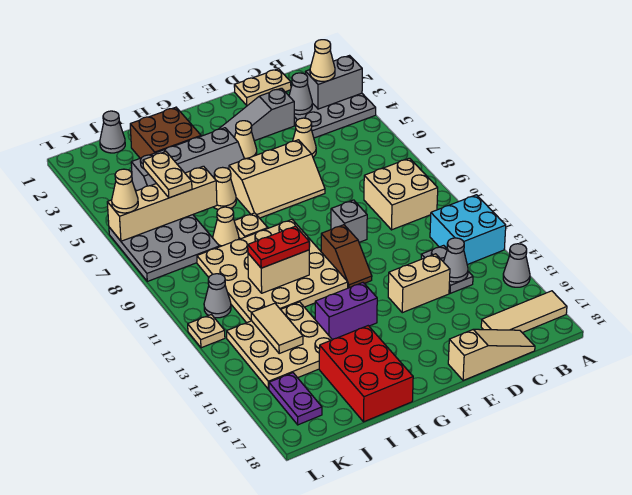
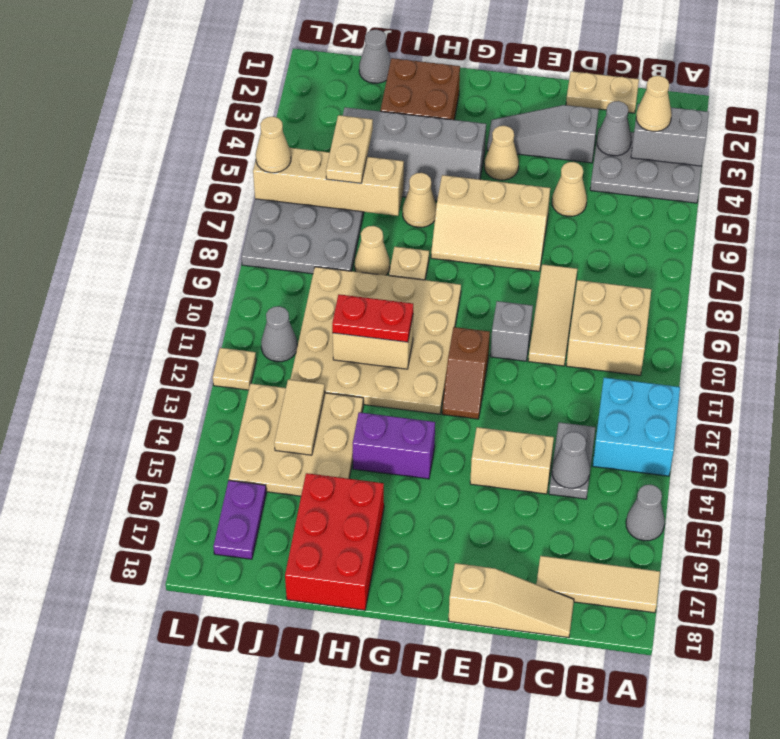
none -> tan 1x3 tile [528,264,577,366]

